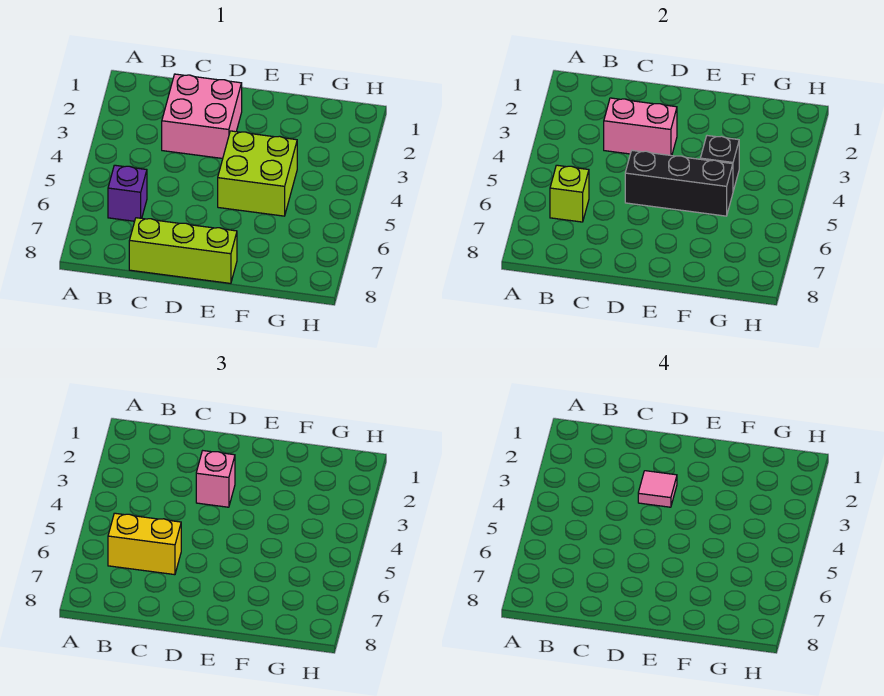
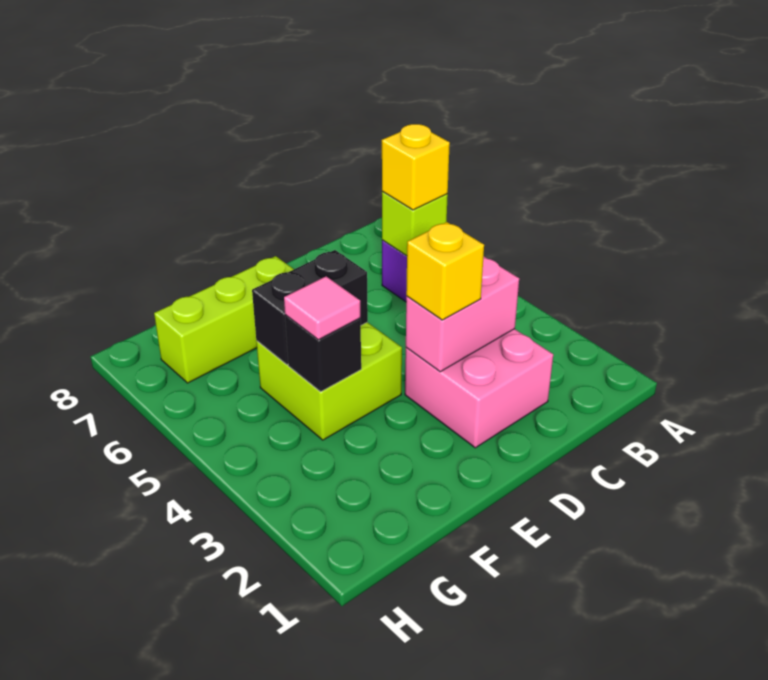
yellow 1x2 brick [108,513,181,575] -> yellow 1x1 brick [382,124,450,210]
lime 1x3 brick [129,218,237,283] -> lime 1x3 brick moved to [154,256,294,383]
pink 1x1 brick [196,451,235,507] -> yellow 1x1 brick [406,222,484,320]
pink 1x1 tile [638,471,677,507] -> pink 1x1 tile moved to [284,276,360,340]
black 1x3 brick [625,150,733,216] -> black 1x2 brick [252,250,368,364]

